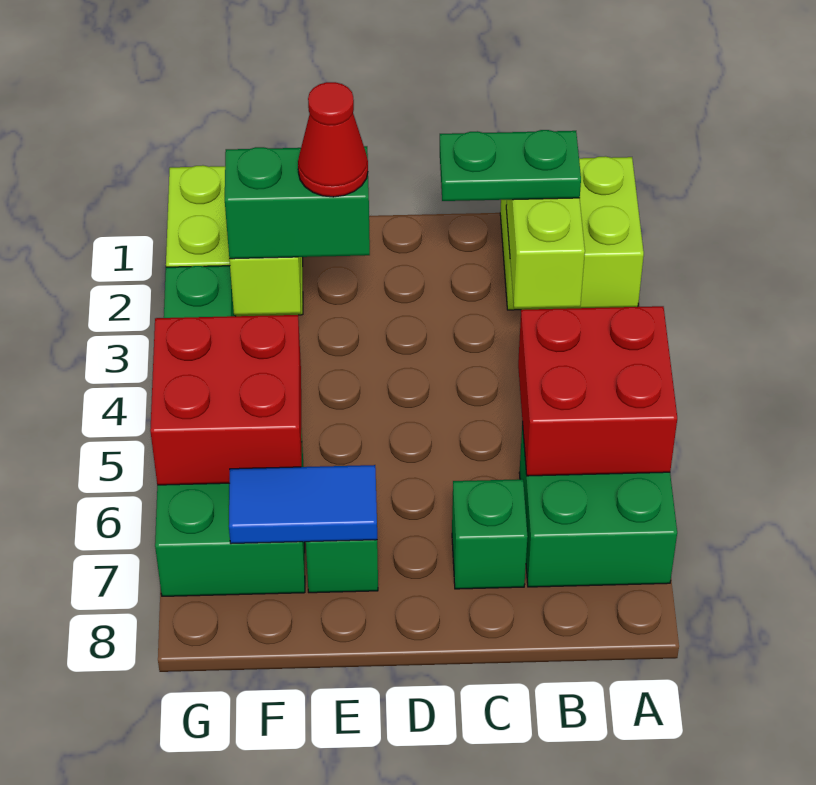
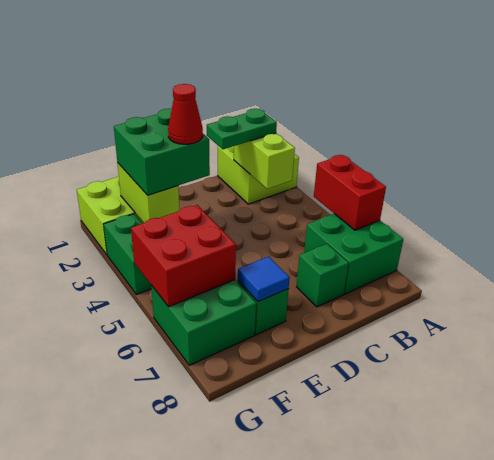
red 2x2 brick [518,306,677,476] -> red 1x2 brick [314,155,386,230]
green 1x2 brick [225,146,370,259] -> green 2x2 brick [114,109,210,195]
blue 1x2 tile [229,465,377,544] -> blue 1x1 tile [238,257,290,302]

